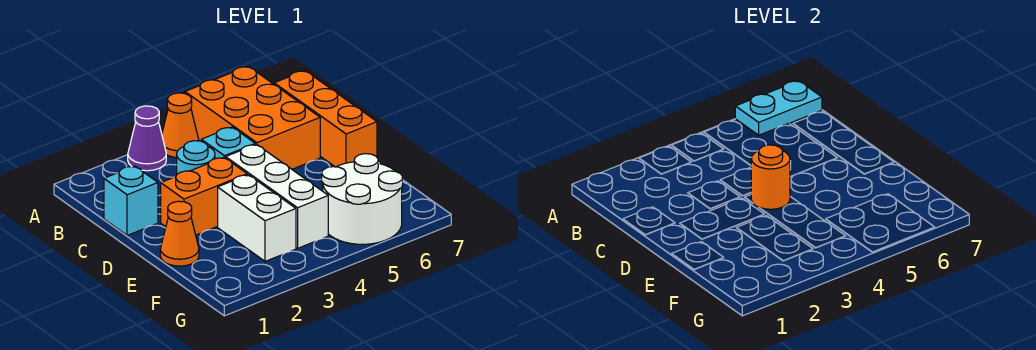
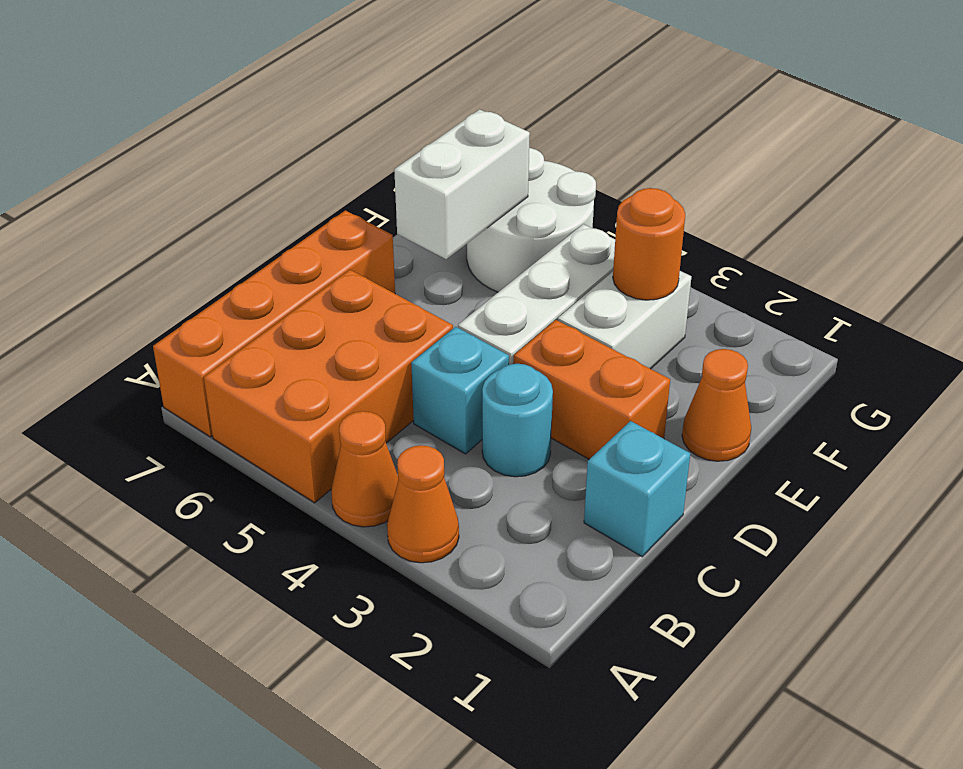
purple 1x1 cone [128,106,166,171] -> orange 1x1 cone [387,445,459,563]
cyan 1x2 plate [735,81,822,135] -> none
orange 1x3 brick [274,71,377,167] -> orange 1x4 brick [153,210,395,437]
orange 1x1 round brick [751,145,790,209] -> orange 1x1 round brick moved to [613,188,685,300]
none -> white 1x2 brick [394,109,530,259]

